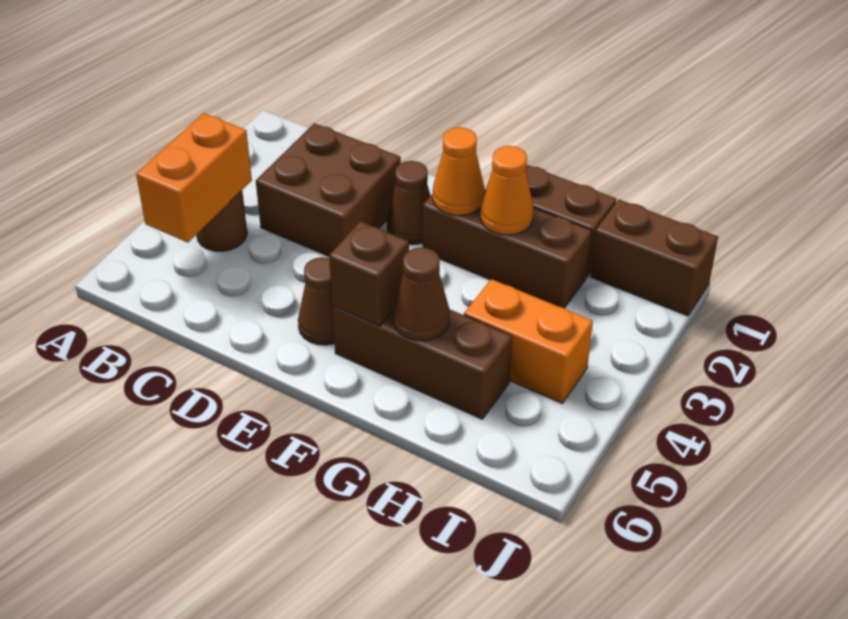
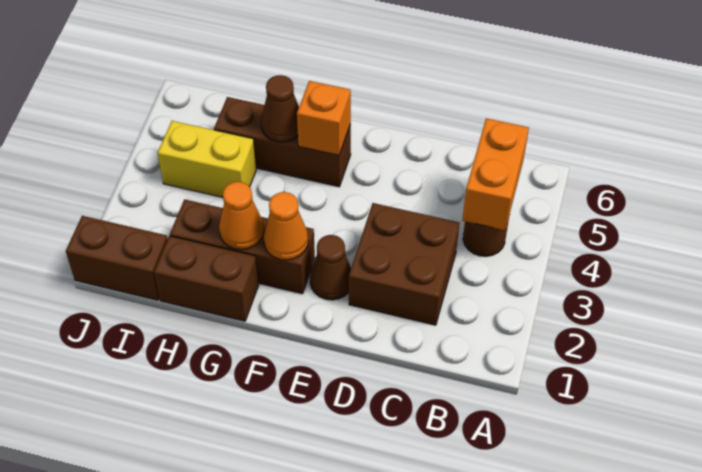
brown 1x1 cone [298,257,335,345] -> none
brown 1x1 brick [329,221,409,326] -> orange 1x1 brick [297,81,351,155]
orange 1x2 brick [464,279,593,404] -> yellow 1x2 brick [158,121,256,197]

